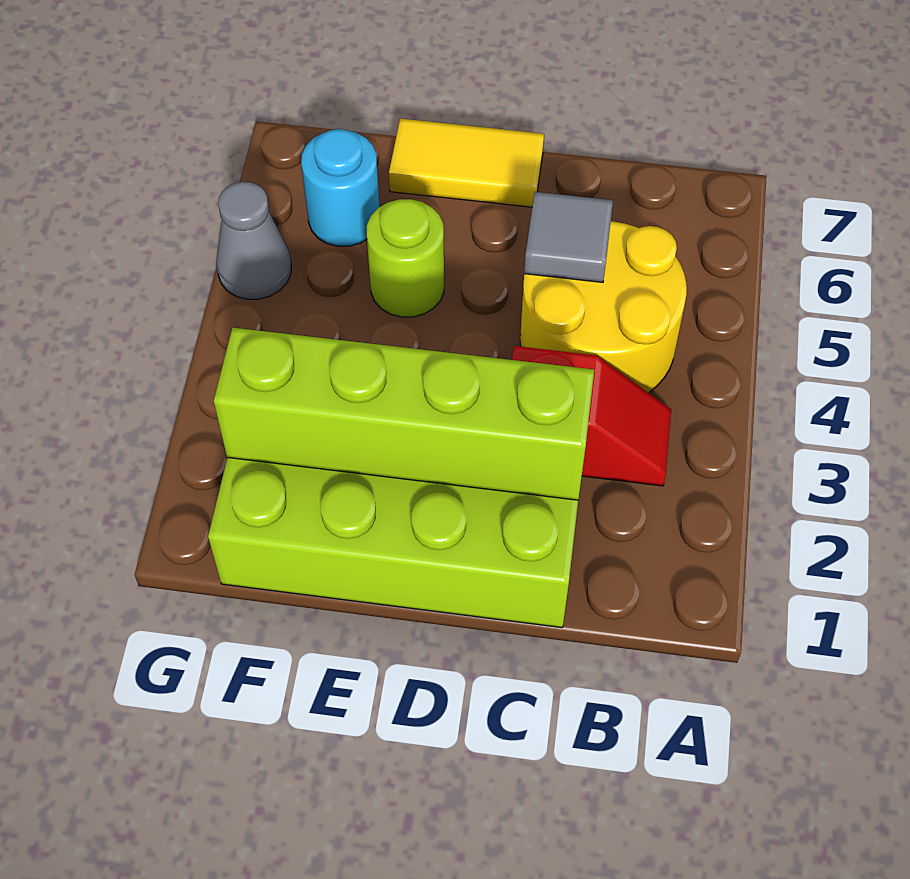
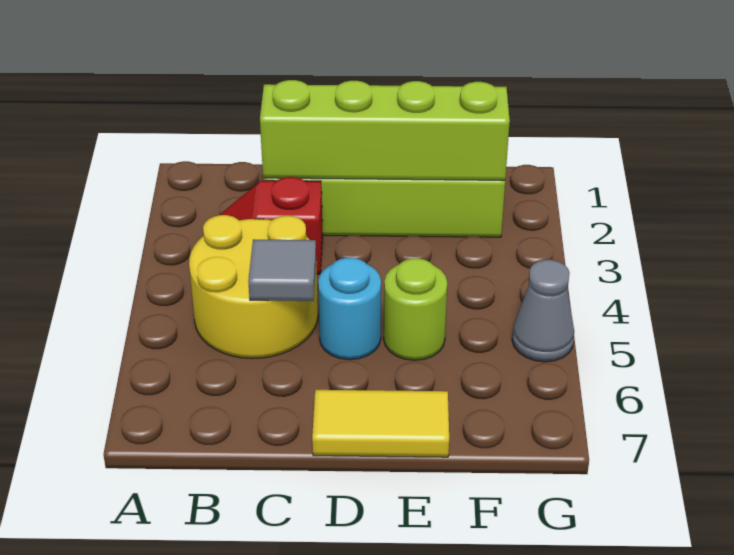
cyan 1x1 round brick [301,129,380,246] -> cyan 1x1 round brick moved to [318,258,381,360]

